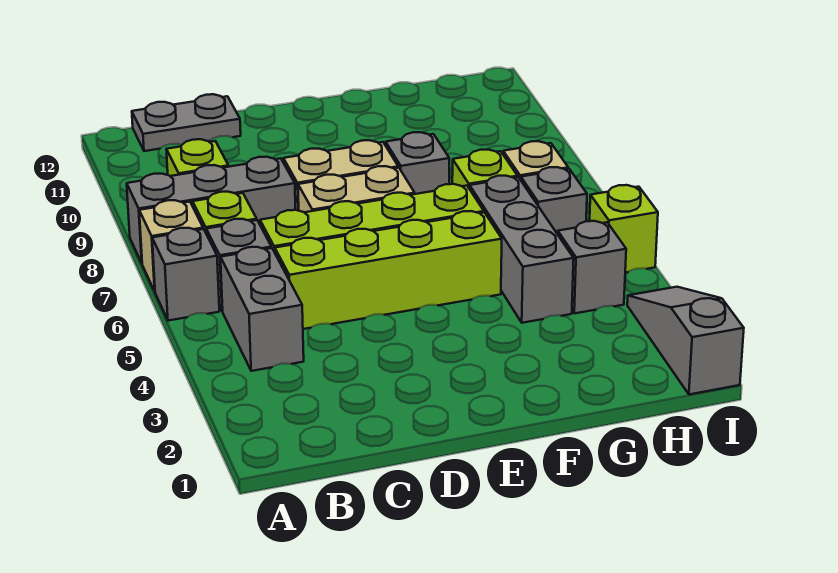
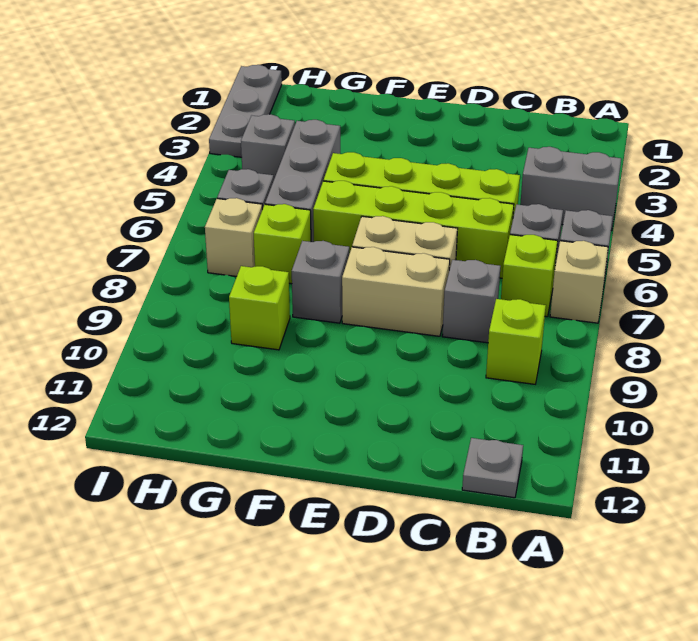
grey 1x3 brick [127,157,296,263] -> grey 1x1 brick [442,260,501,343]
grey 1x2 brick [220,247,304,371] -> grey 1x2 brick turned to [520,147,621,231]
grey 1x2 plate [132,94,241,151] -> grey 1x1 plate [462,438,523,498]
grey 1x3 slope [627,287,744,394] -> grey 1x3 plate [209,65,282,157]
lime 1x1 brick [590,185,658,273] -> lime 1x1 brick moved to [229,266,290,350]

